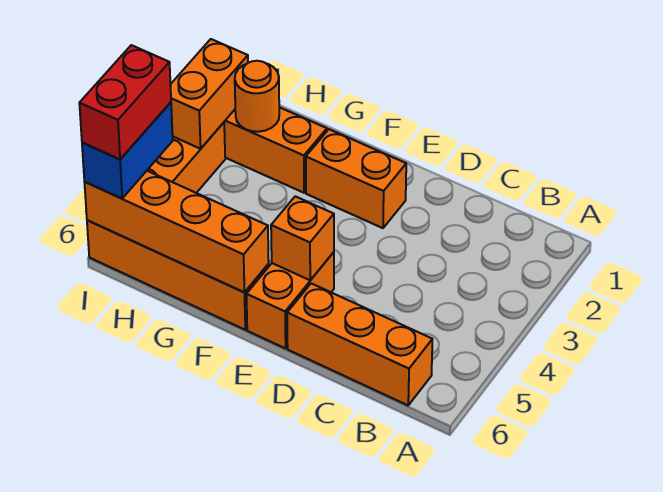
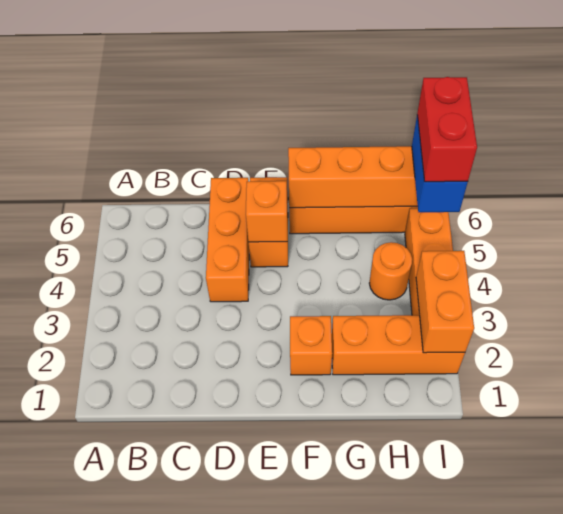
orange 1x3 brick [287,283,432,405] -> orange 1x3 brick turned to [206,178,249,302]
orange 1x2 brick [306,129,406,228] -> orange 1x1 brick [290,316,332,375]
orange 1x1 round brick [235,61,279,132] -> orange 1x1 round brick moved to [369,242,412,300]

